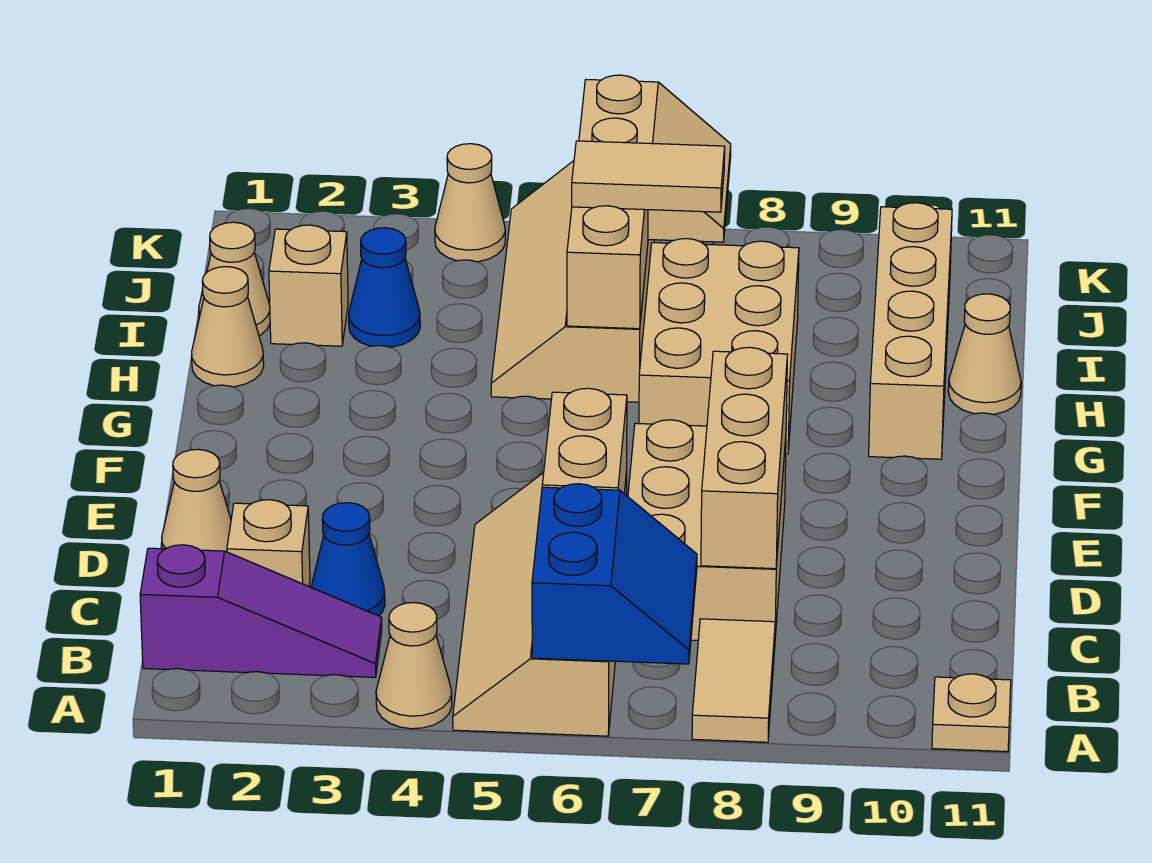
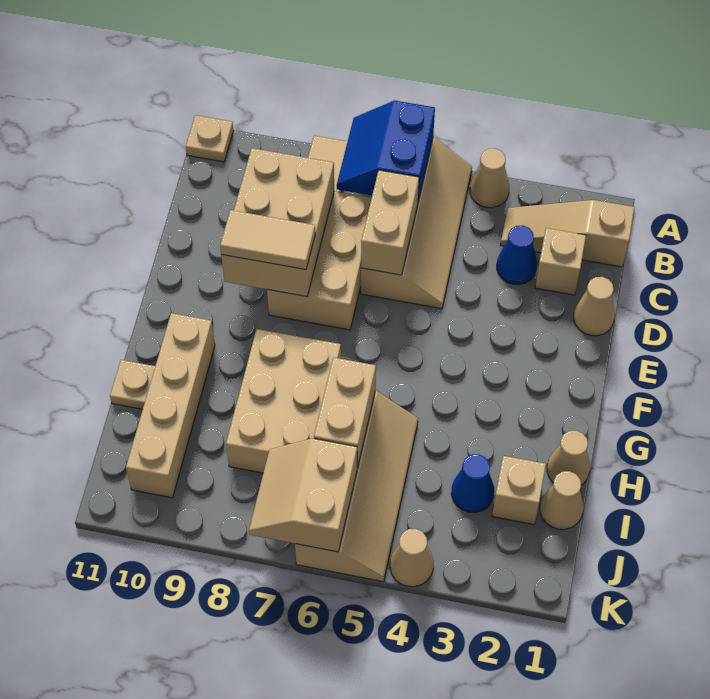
purple 1x3 slope [140,545,382,677] -> tan 1x3 slope [501,200,635,267]
tan 1x3 brick [701,347,788,569] -> tan 2x3 brick [221,148,334,297]
tan 1x1 cone [948,294,1021,414] -> tan 1x1 plate [110,360,155,409]
tan 1x2 tile [572,141,725,212] -> tan 1x2 tile moved to [220,210,315,270]

